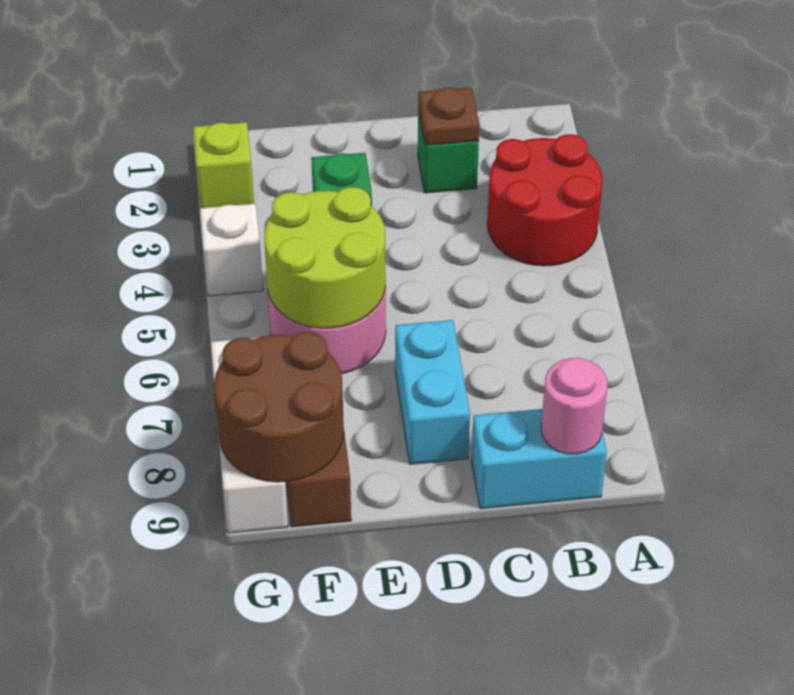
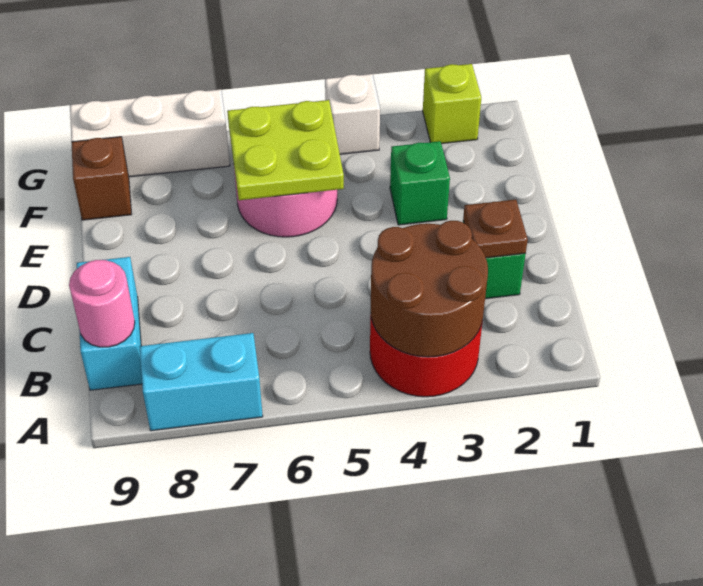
cyan 1x2 brick [395,320,470,464] -> cyan 1x2 brick moved to [139,333,263,431]
lime 2x2 round brick [264,187,386,328] -> lime 2x2 plate [227,100,344,200]
brown 2x2 round brick [214,332,344,482] -> brown 2x2 round brick moved to [371,221,488,357]

